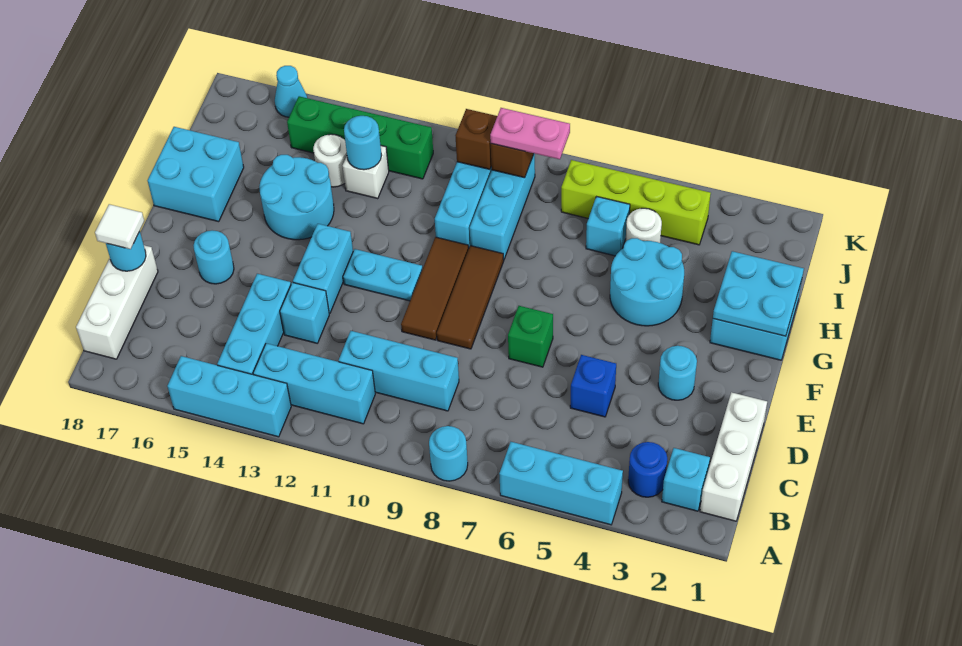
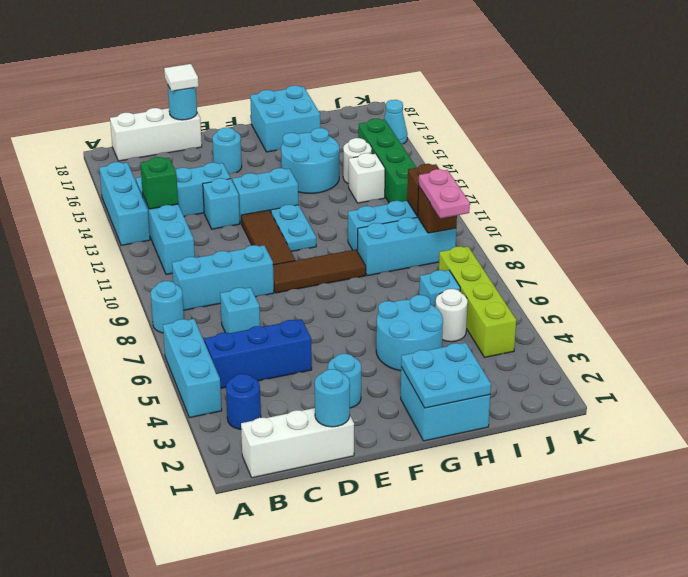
cyan 1x1 brick [662,448,710,511] -> cyan 1x1 brick moved to [220,287,260,333]
cyan 1x3 brick [339,331,459,411] -> cyan 1x3 brick turned to [172,245,274,310]
blue 1x1 brick [570,355,616,417] -> blue 1x3 brick [204,319,312,388]
green 1x1 brick [508,306,553,367] -> green 1x1 brick moved to [140,157,178,209]
brown 1x3 tile [401,237,469,340] -> brown 1x3 tile turned to [241,210,295,265]
cyan 1x1 round brick [344,116,382,170] -> cyan 1x1 round brick moved to [315,369,350,427]

